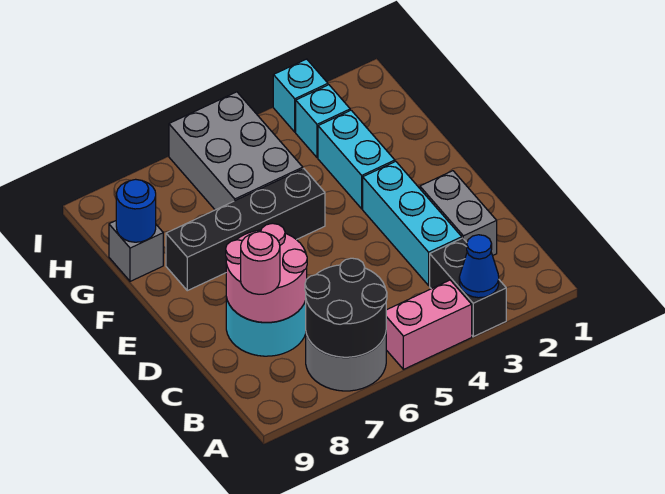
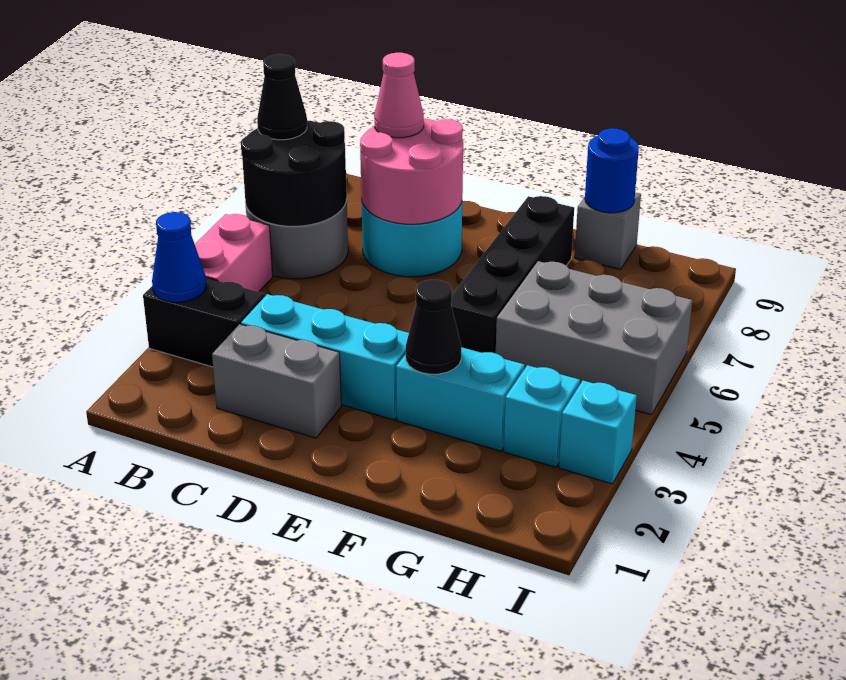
none -> black 1x1 cone [257,54,307,140]
pink 1x1 round brick [241,232,280,294] -> pink 1x1 cone [374,53,424,138]
none -> black 1x1 cone [406,280,461,374]

